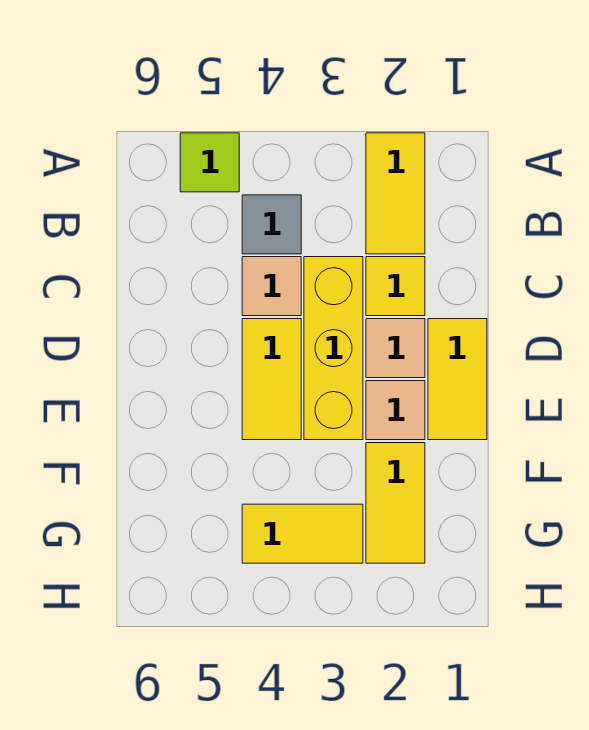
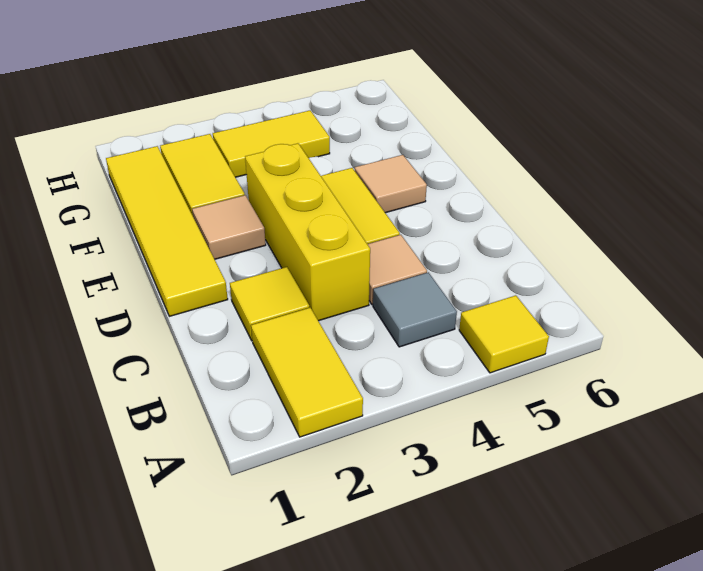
lime 1x1 tile [180,133,239,192] -> yellow 1x1 tile [459,295,549,373]
yellow 1x2 tile [428,319,487,440] -> yellow 1x4 tile [106,146,228,316]
tan 1x1 tile [366,319,425,378] -> tan 1x1 tile moved to [355,155,427,213]

